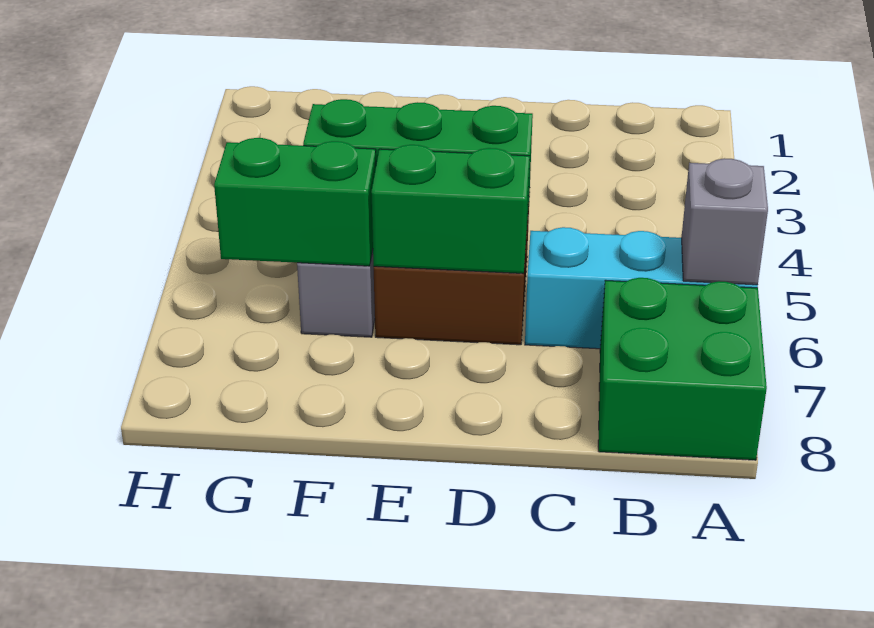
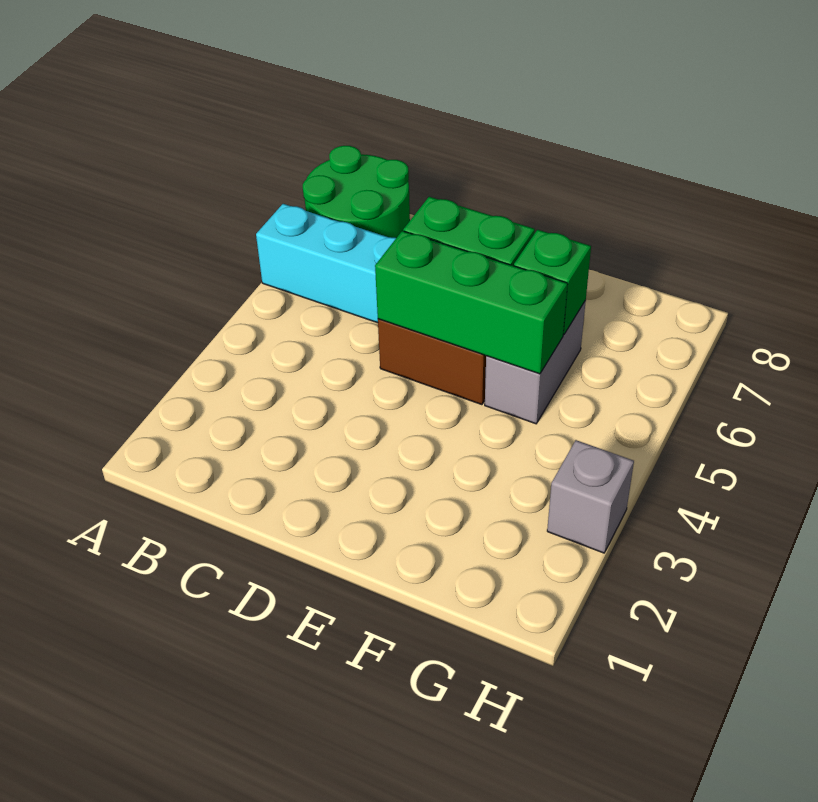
grey 1x1 brick [682,158,768,285] -> grey 1x1 brick moved to [547,440,634,553]
green 2x2 brick [598,278,767,460] -> green 2x2 round brick [303,146,410,238]
green 1x2 brick [214,138,376,266] -> green 1x1 brick [514,230,591,335]

